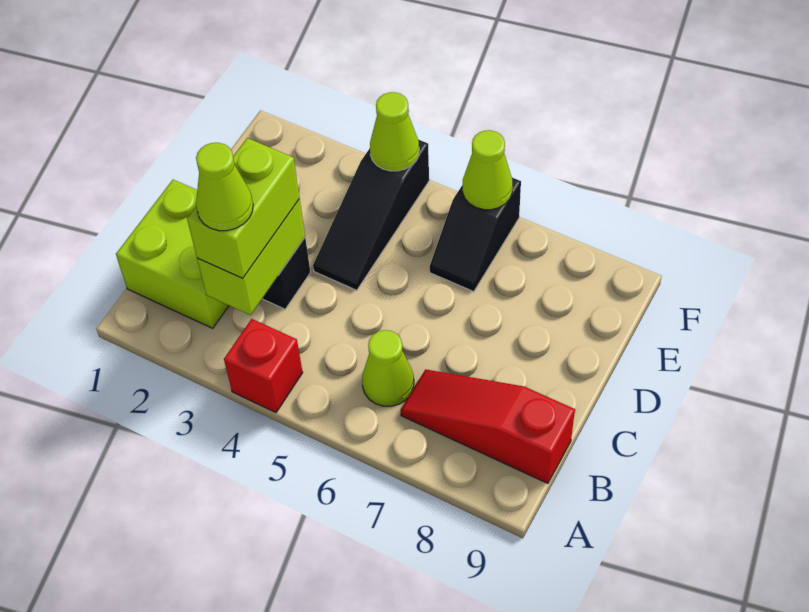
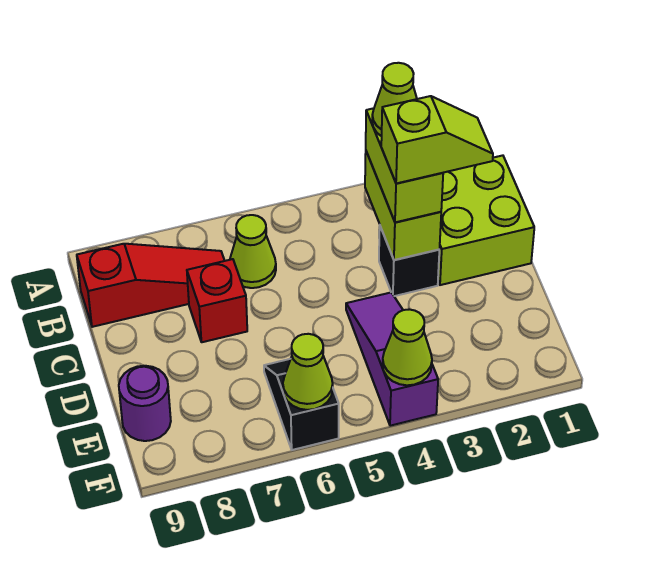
red 1x1 brick [224,319,303,413] -> red 1x1 brick moved to [187,259,247,342]
none -> lime 1x2 slope [381,96,493,184]
black 1x3 slope [313,140,429,290] -> purple 1x3 slope [346,293,438,426]
none -> purple 1x1 round brick [119,366,171,441]

